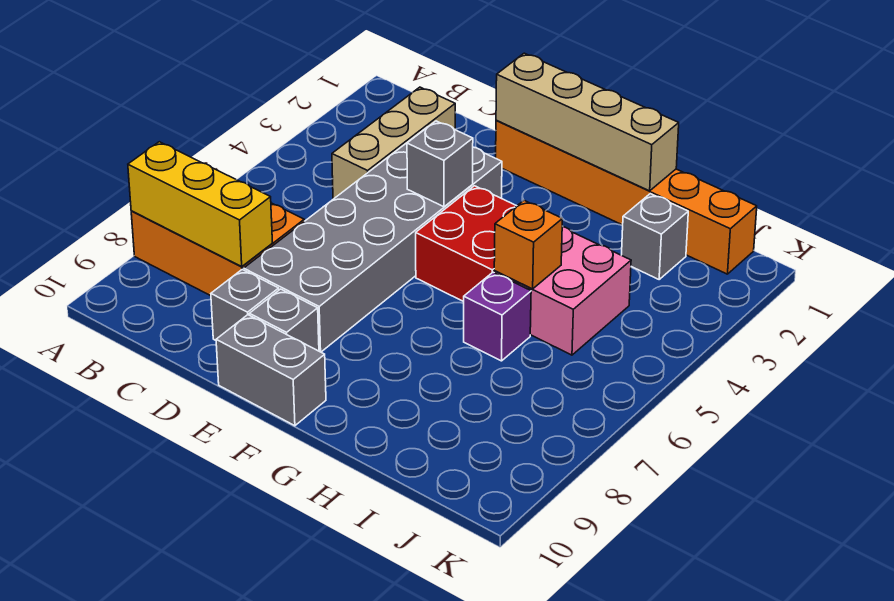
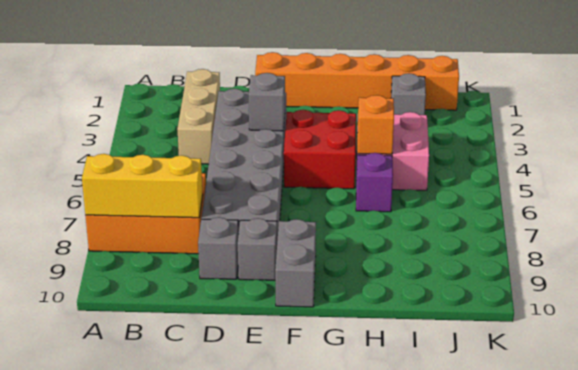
tan 1x4 brick [496,53,679,191] -> none
grey 1x2 brick [216,315,326,426] -> grey 1x2 brick turned to [275,219,316,307]

